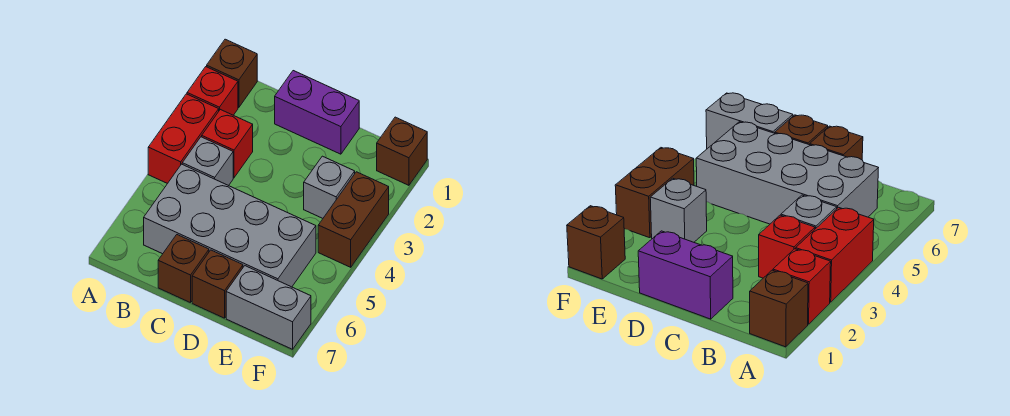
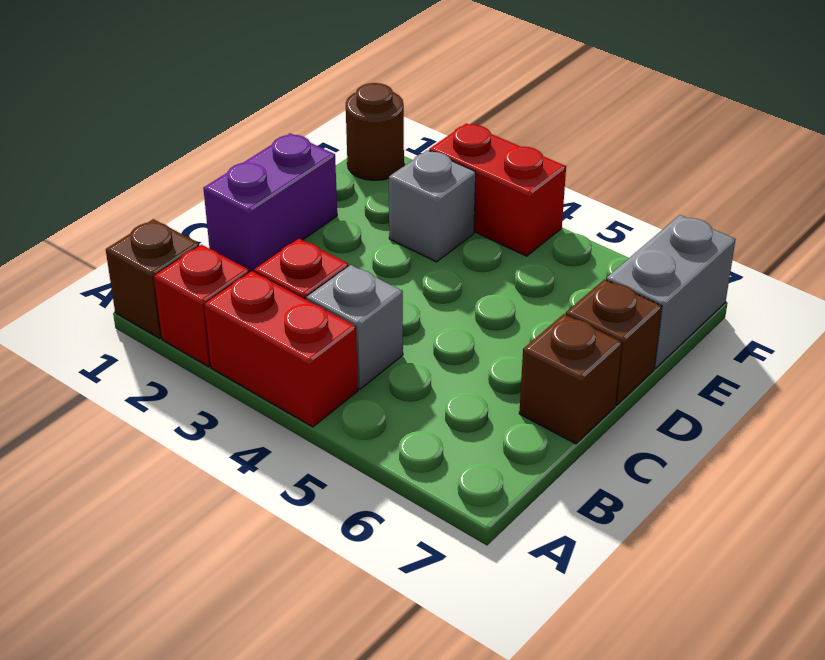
grey 2x4 brick [144,164,316,287] -> none
brown 1x1 brick [377,117,427,185] -> brown 1x1 round brick [346,83,404,180]
brown 1x2 brick [318,172,389,267] -> red 1x2 brick [429,123,566,256]

